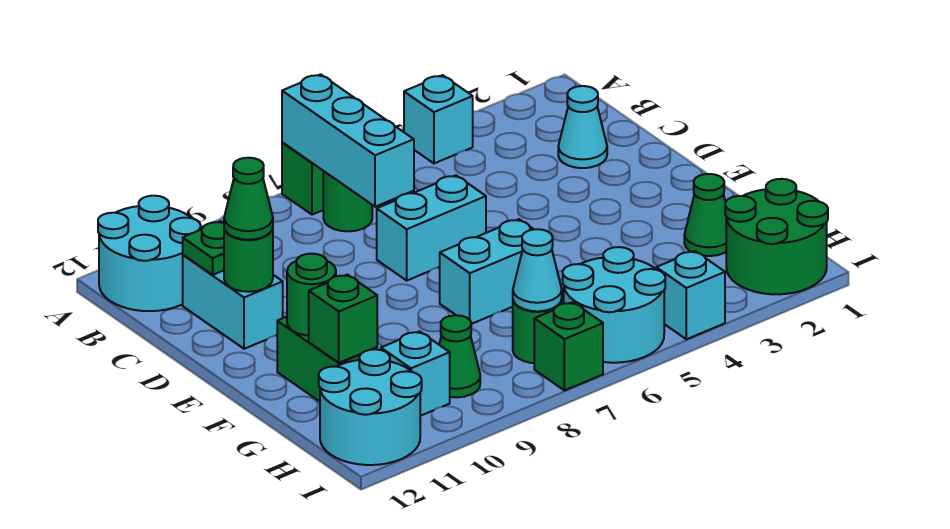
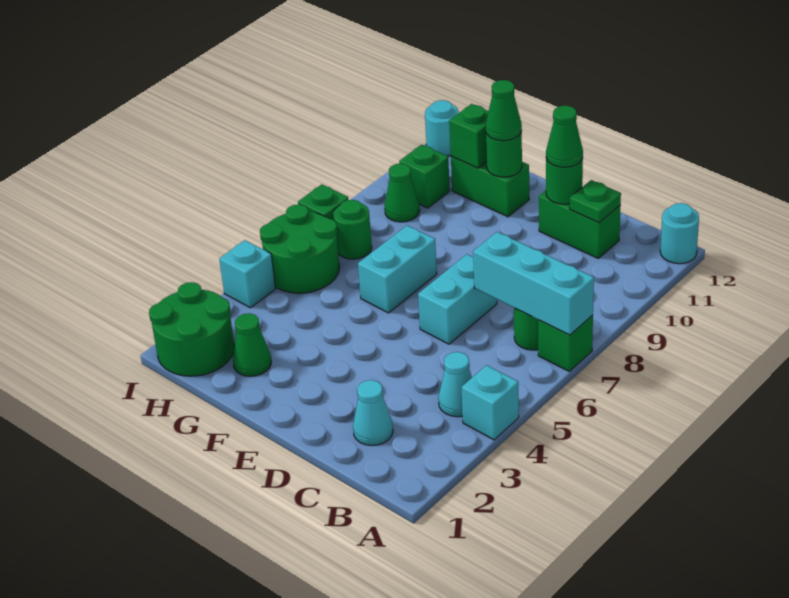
cyan 2x2 round brick [98,196,201,311] -> cyan 1x1 round brick [660,203,699,264]
cyan 1x2 brick [183,255,283,349] -> green 1x2 brick [539,191,621,258]
none -> green 1x1 cone [486,80,522,141]
cyan 2x2 round brick [563,247,665,363] -> green 2x2 round brick [260,205,339,293]
cyan 1x1 cone [513,229,562,311] -> cyan 1x1 cone moved to [438,352,472,417]
cyan 1x1 brick [381,331,450,416] -> green 1x1 brick [399,145,450,208]
cyan 2x2 round brick [319,349,422,465] -> cyan 1x1 round brick [425,100,459,156]

